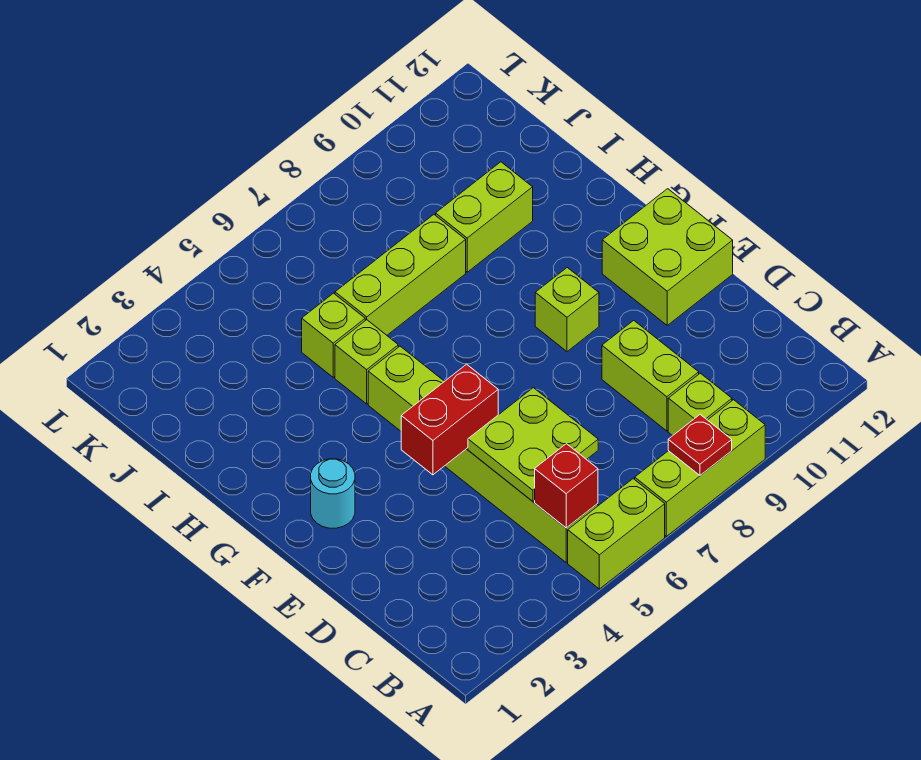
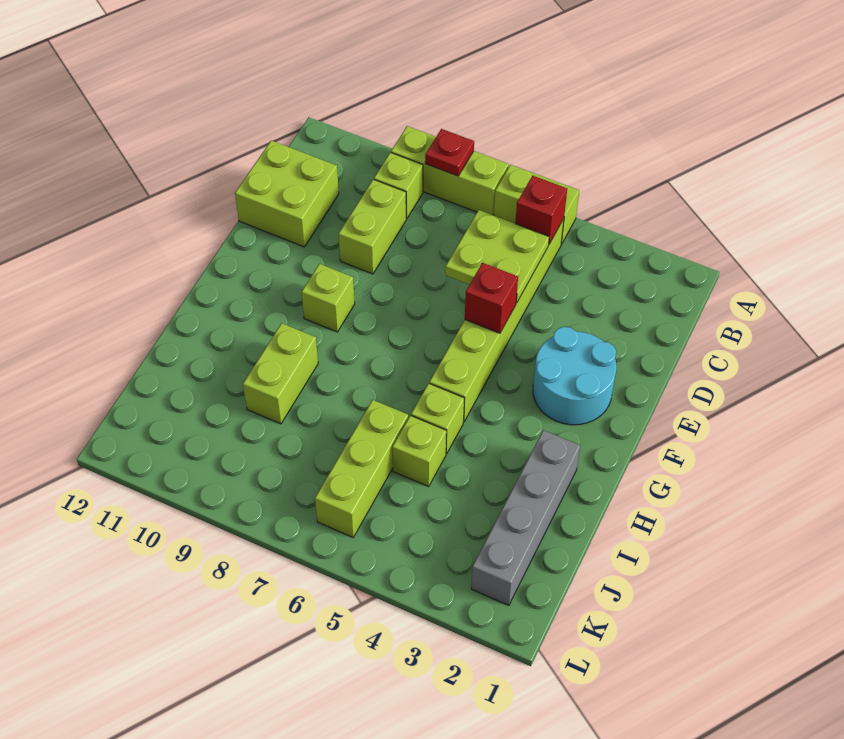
red 1x2 brick [401,364,498,475] -> red 1x1 brick [465,263,518,333]
lime 2x2 brick [602,189,733,325] -> lime 2x2 brick moved to [235,141,339,247]
cyan 1x1 round brick [311,459,355,528] -> cyan 2x2 round brick [533,327,616,425]
none -> grey 1x4 brick [471,430,580,606]
lime 1x3 brick [335,215,466,335] -> lime 1x3 brick turned to [315,400,408,537]
lime 1x2 brick [436,162,533,272] -> lime 1x2 brick turned to [243,323,318,424]

